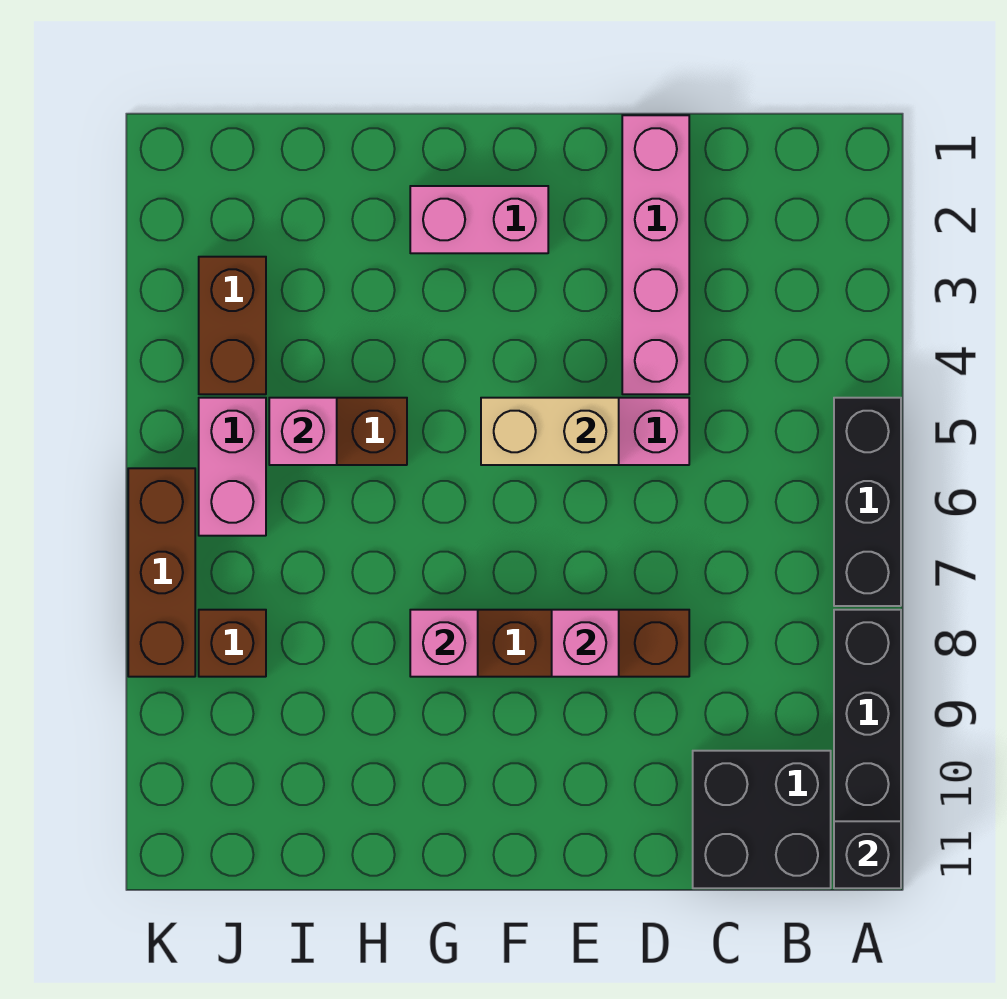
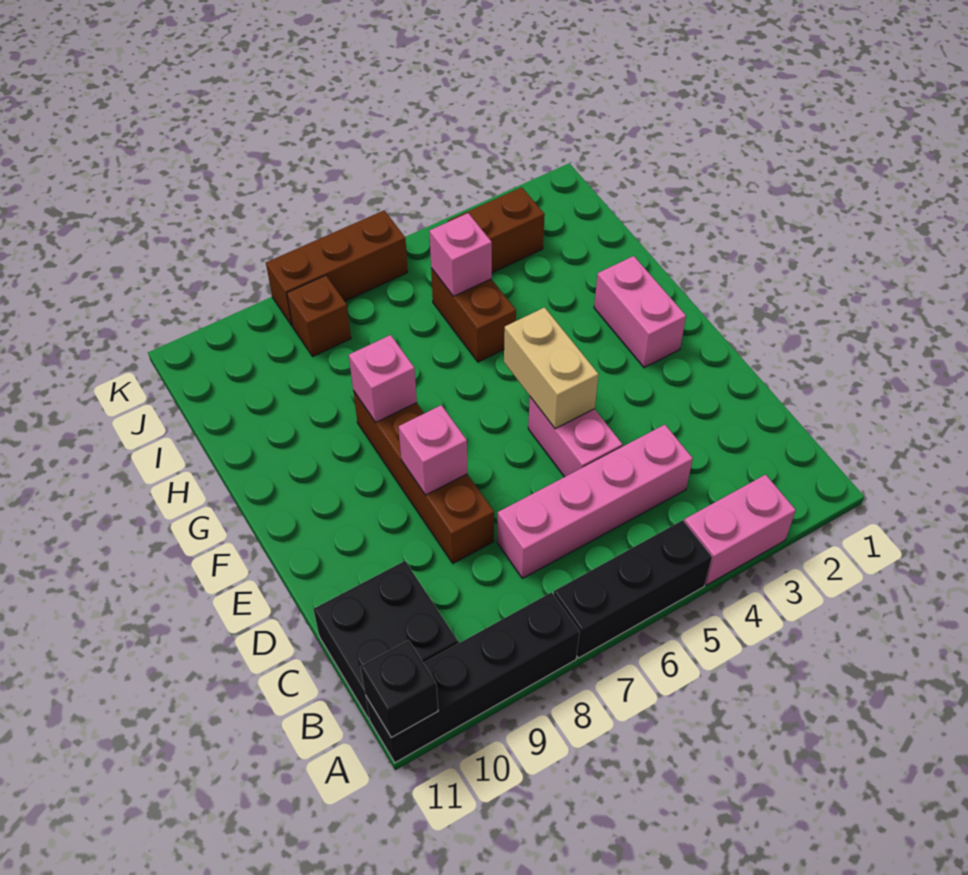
pink 1x4 brick [622,115,689,394] -> pink 1x4 brick moved to [497,425,693,578]
pink 1x2 brick [199,398,266,536] -> pink 1x2 brick moved to [684,475,796,585]

